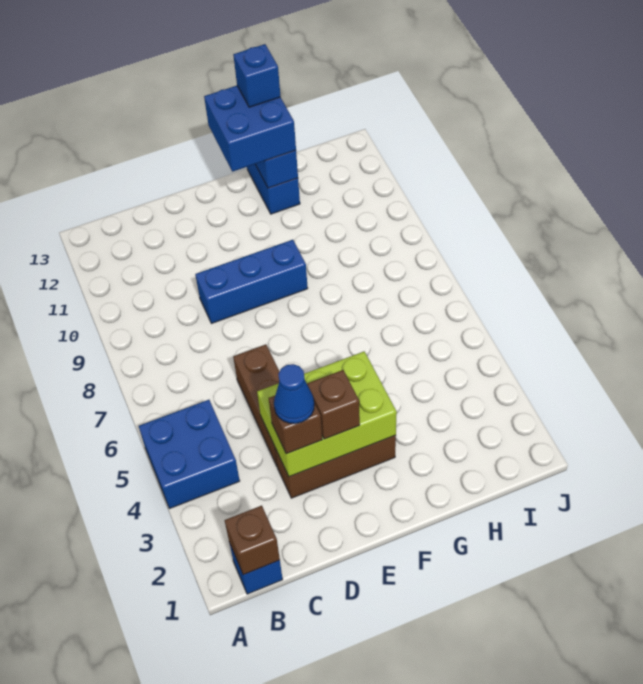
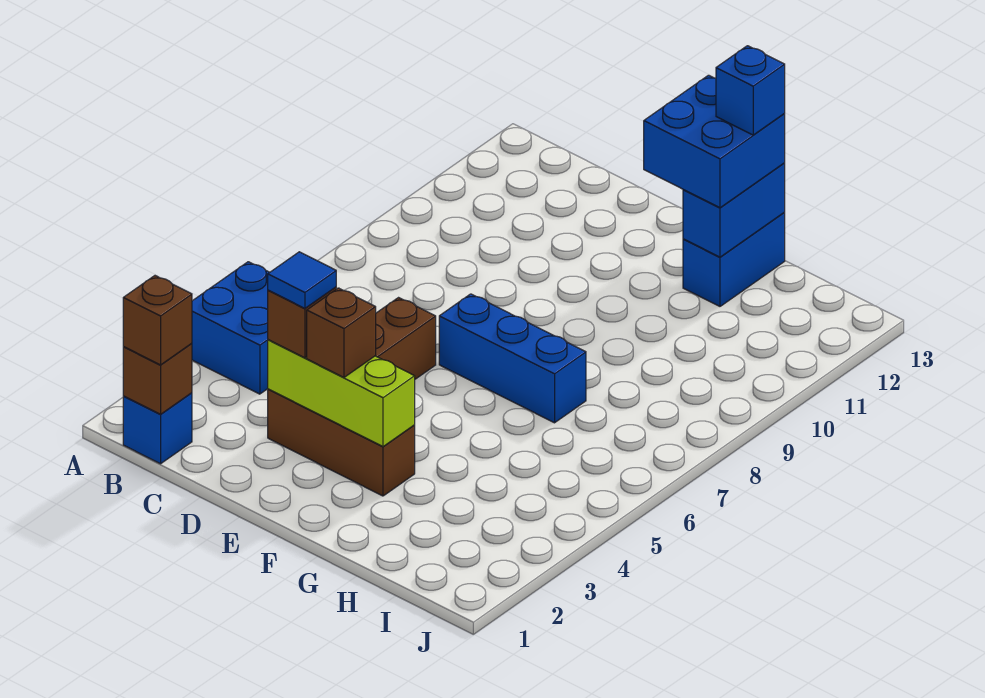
none -> brown 1x1 brick [123,276,192,365]
lime 2x3 brick [257,351,397,477] -> lime 1x3 brick [268,340,415,447]
blue 1x1 cone [274,364,314,424] -> blue 1x1 tile [268,252,336,308]
blue 1x3 brick [195,240,308,324] -> blue 1x3 brick moved to [439,294,586,423]

